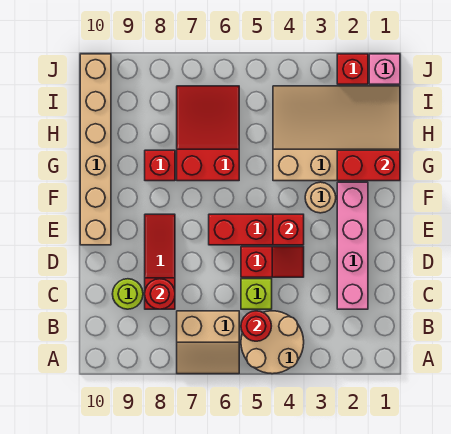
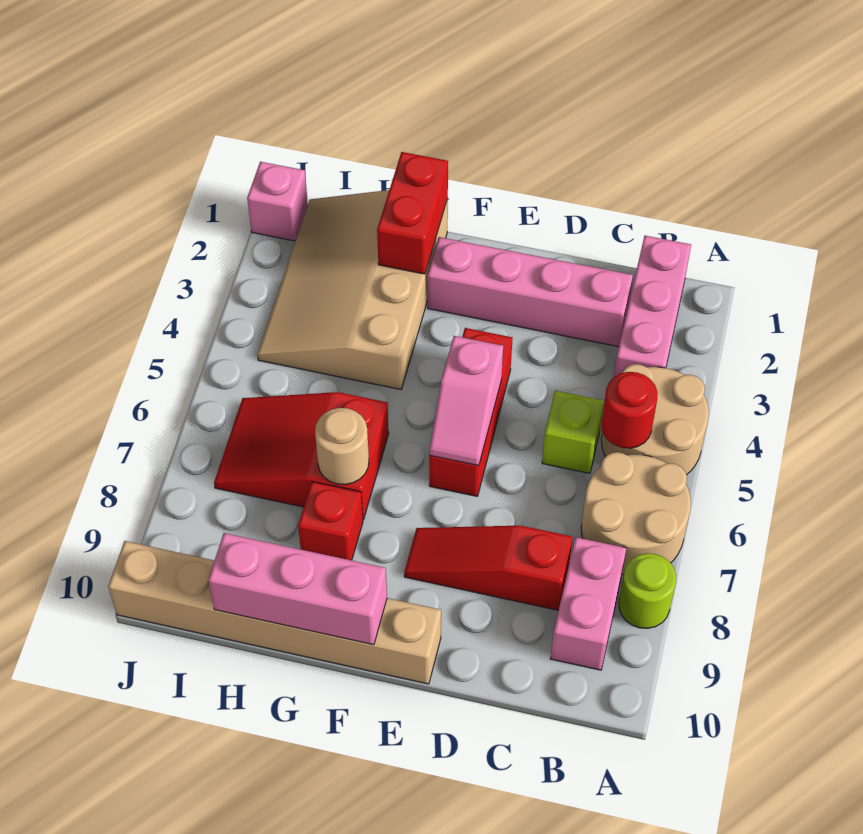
tan 2x2 slope [177,311,239,374] -> tan 2x2 round brick [581,452,691,575]
none -> pink 1x3 brick [614,236,691,377]
none -> pink 1x2 brick [550,537,626,670]
red 1x1 round brick [145,279,175,309] -> none
lime 1x1 round brick [113,279,143,309] -> lime 1x1 round brick moved to [619,553,676,628]
red 1x2 slope [241,247,304,277] -> none
red 1x1 brick [273,214,304,245] -> none
none -> pink 1x2 slope [429,336,503,466]
tan 1x1 round brick [305,182,336,213] -> tan 1x1 round brick moved to [315,408,369,485]
none -> pink 1x3 brick [208,533,387,645]
red 1x1 brick [337,54,368,84] -> none

